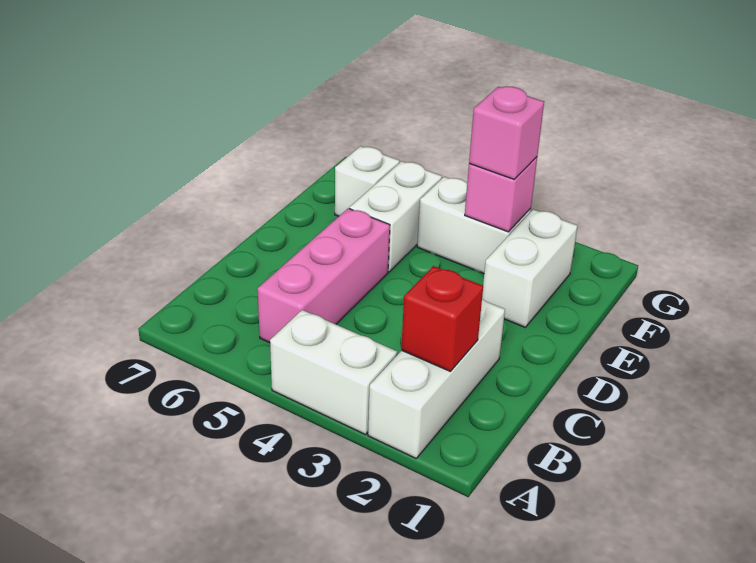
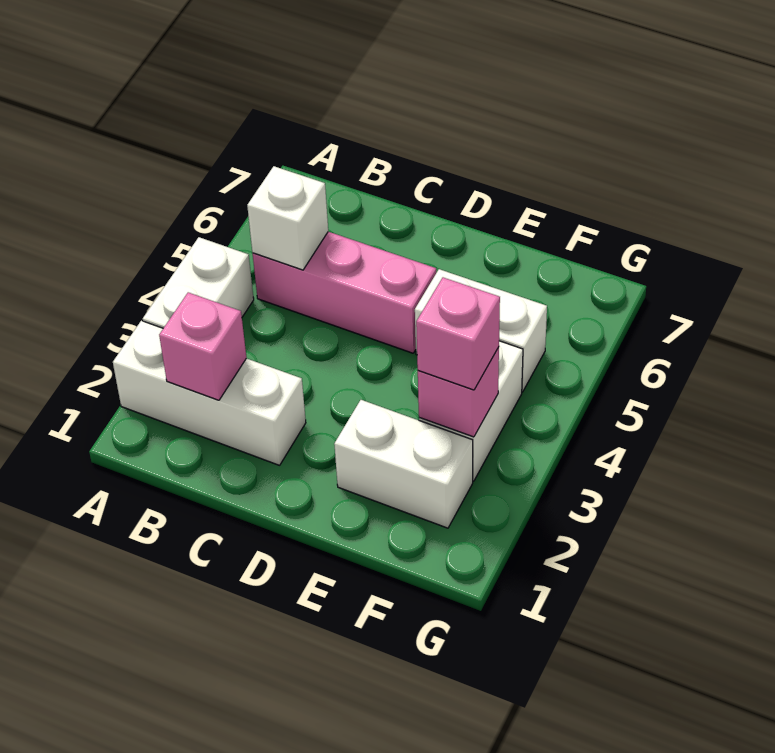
red 1x1 brick [401,266,483,371] -> pink 1x1 brick [159,292,247,400]
white 1x1 brick [335,146,400,216] -> white 1x1 brick moved to [247,166,328,270]

